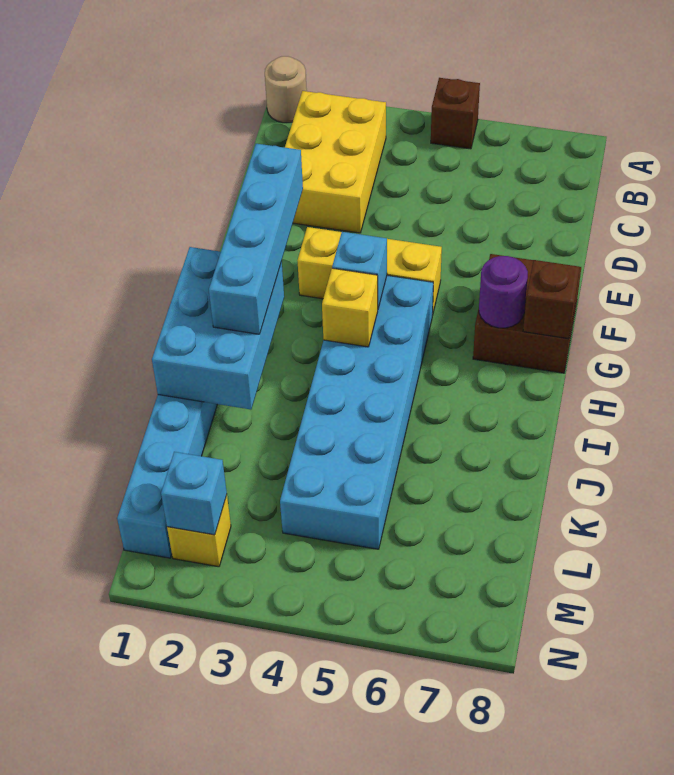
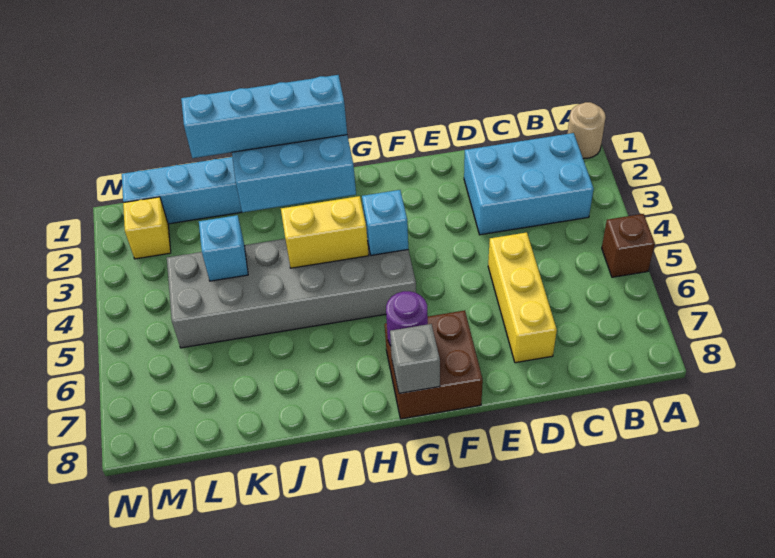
yellow 2x3 brick [285,91,386,233] -> cyan 2x3 brick [464,133,594,235]
cyan 1x4 brick [209,144,303,334] -> cyan 1x4 brick moved to [181,75,347,158]
yellow 1x3 brick [297,227,442,315] -> yellow 1x3 brick moved to [488,232,557,363]
cyan 2x6 brick [280,275,433,549] -> grey 2x6 brick [167,239,416,348]
brown 1x1 brick [523,260,580,339] -> grey 1x1 brick [390,324,440,393]
yellow 1x1 brick [322,268,378,347] -> yellow 1x2 brick [281,196,369,268]
cyan 1x1 brick [161,452,227,535] -> cyan 1x1 brick moved to [199,215,248,281]

